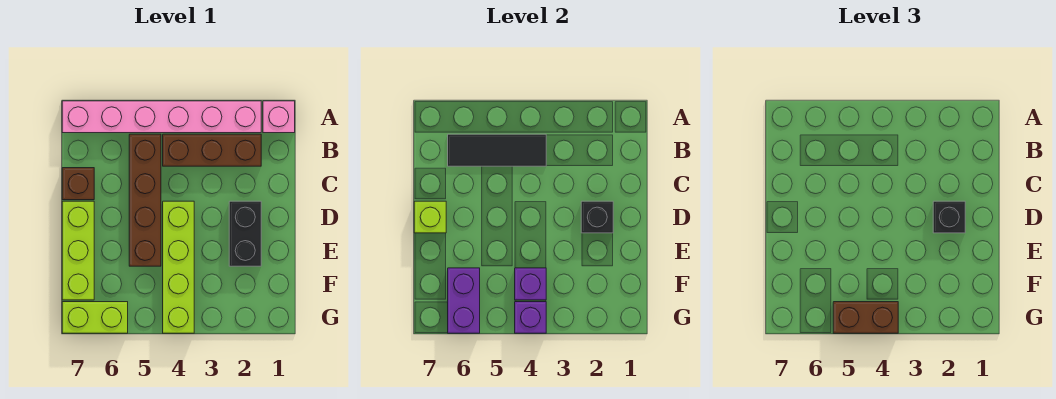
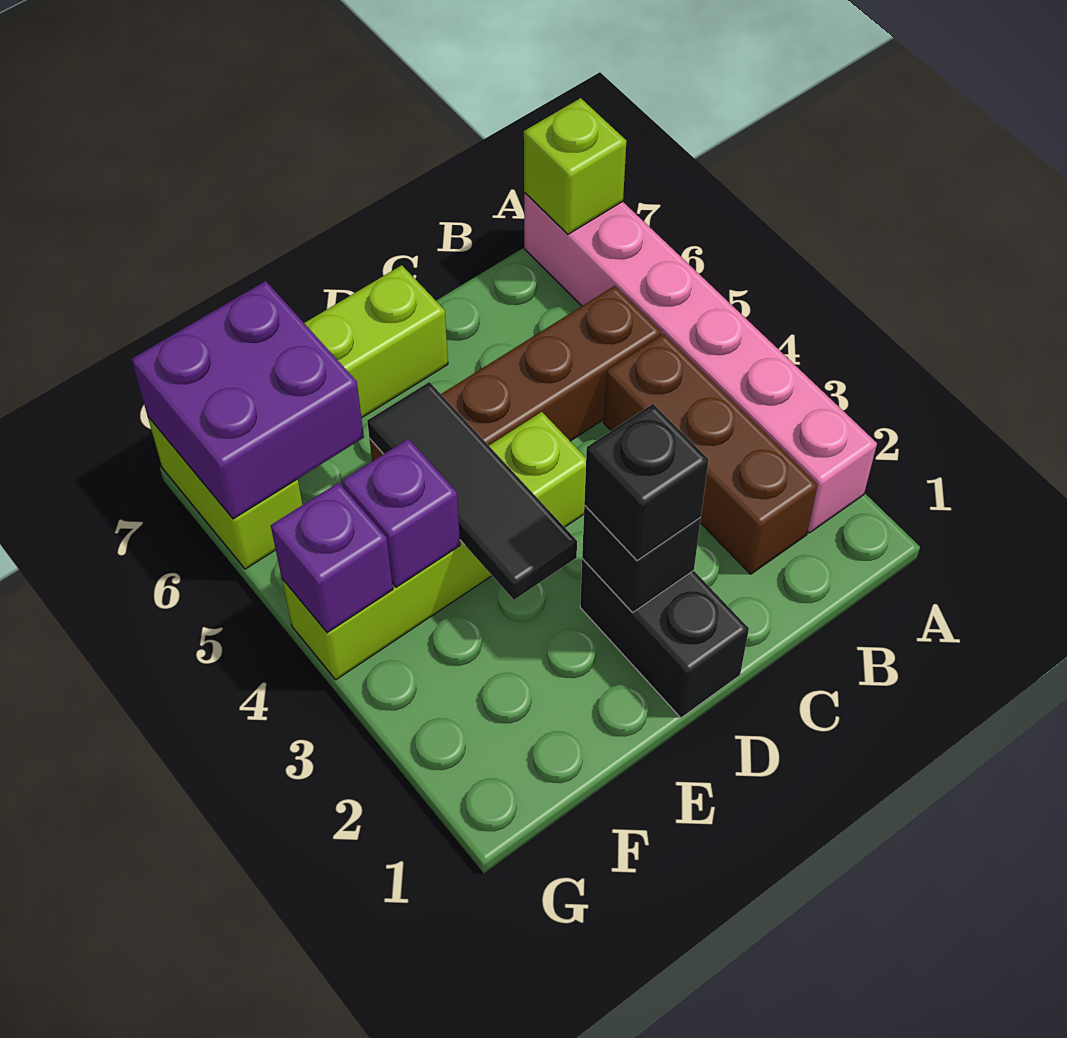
pink 1x1 brick [263,101,295,133] -> none
black 1x3 tile [448,134,546,166] -> black 1x3 tile moved to [367,382,577,600]
brown 1x1 brick [62,168,94,200] -> none
black 1x2 brick [229,201,261,266] -> black 1x2 brick turned to [580,559,749,718]
lime 1x1 brick [414,201,446,233] -> lime 1x1 brick moved to [524,98,626,234]
purple 1x2 brick [448,268,480,333] -> purple 2x2 brick [132,281,364,519]
brown 1x2 brick [833,302,898,333] -> none

